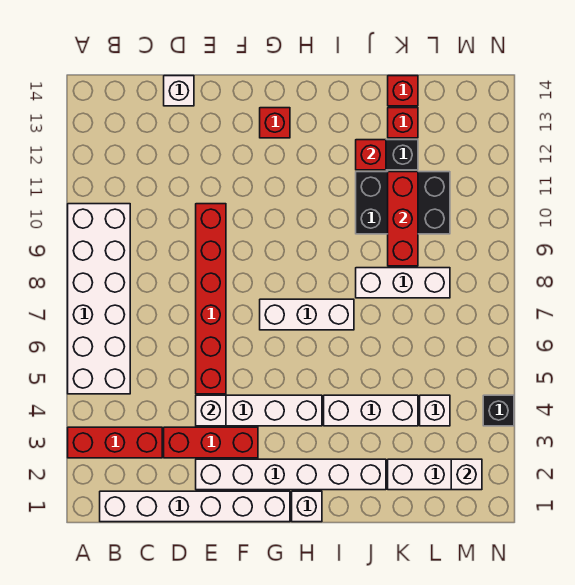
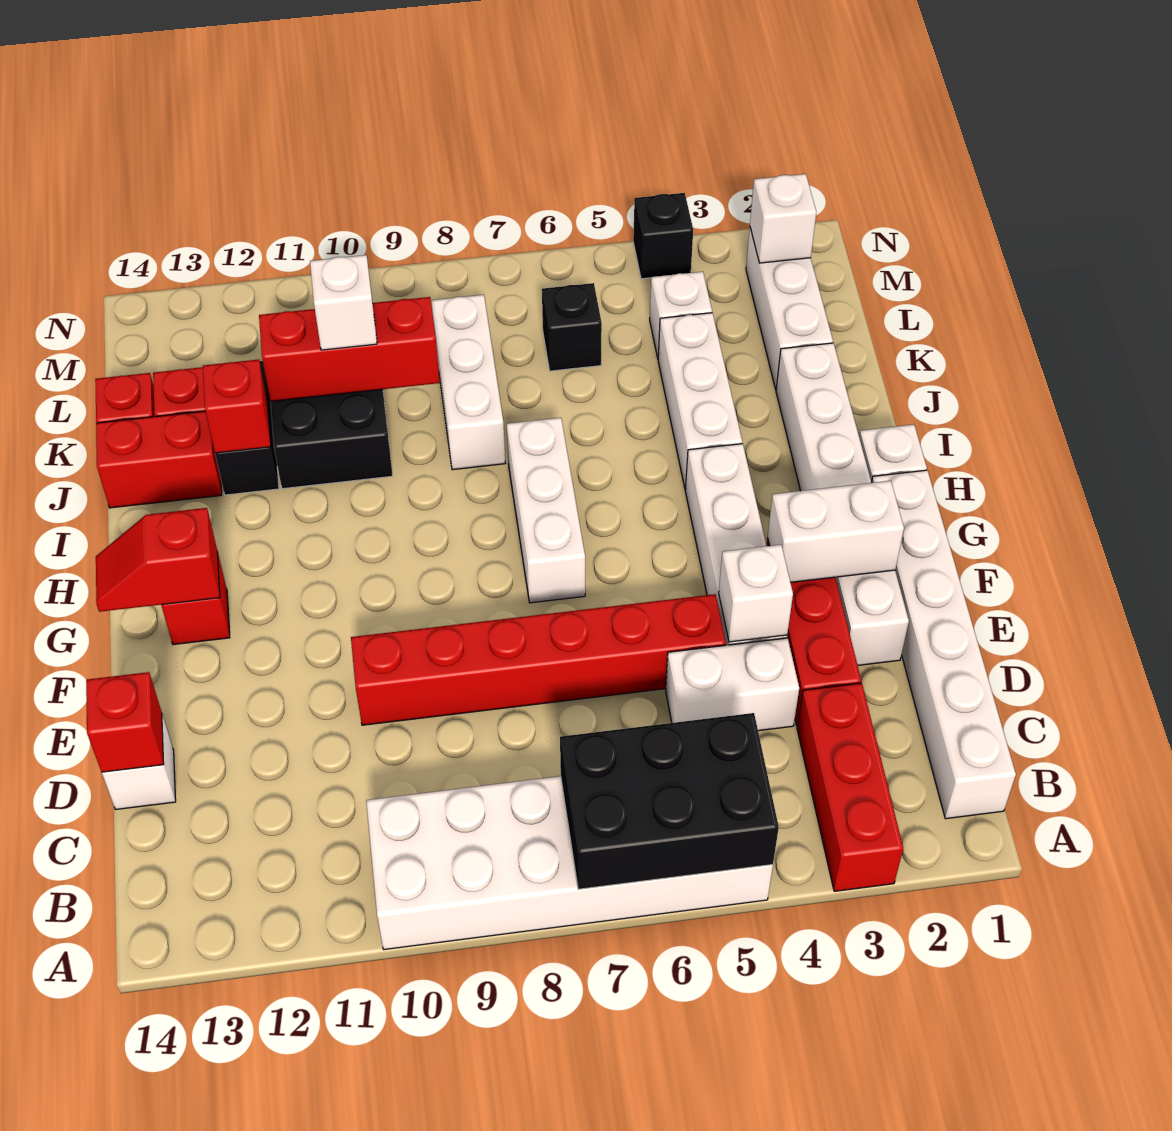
none -> black 2x3 brick [560,713,779,889]
none -> white 1x2 brick [666,638,799,731]
none -> red 1x1 brick [86,672,164,772]
none -> white 1x2 brick [768,481,904,582]
none -> red 1x2 slope [96,508,220,612]
none -> red 1x2 brick [96,411,222,508]
none -> white 1x1 brick [310,255,377,350]
none -> black 1x1 brick [542,283,602,371]

